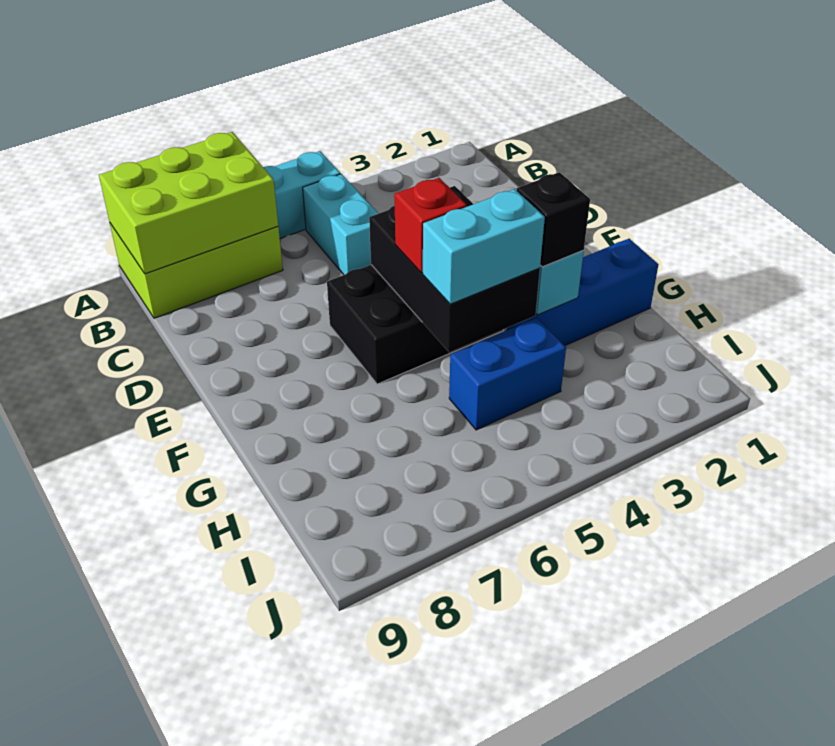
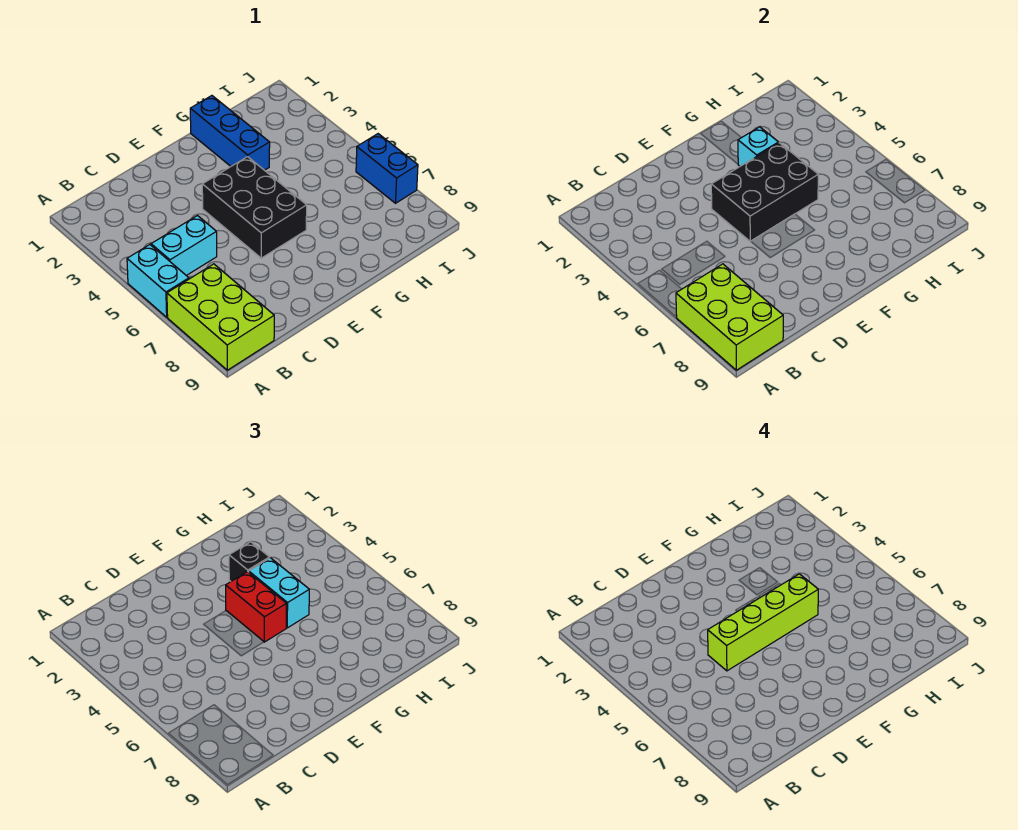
none -> lime 1x4 brick [708,574,818,671]
red 1x1 brick [394,178,467,273] -> red 1x2 brick [226,572,286,642]
blue 1x2 brick [449,318,566,430] -> blue 1x2 brick moved to [356,134,418,203]

